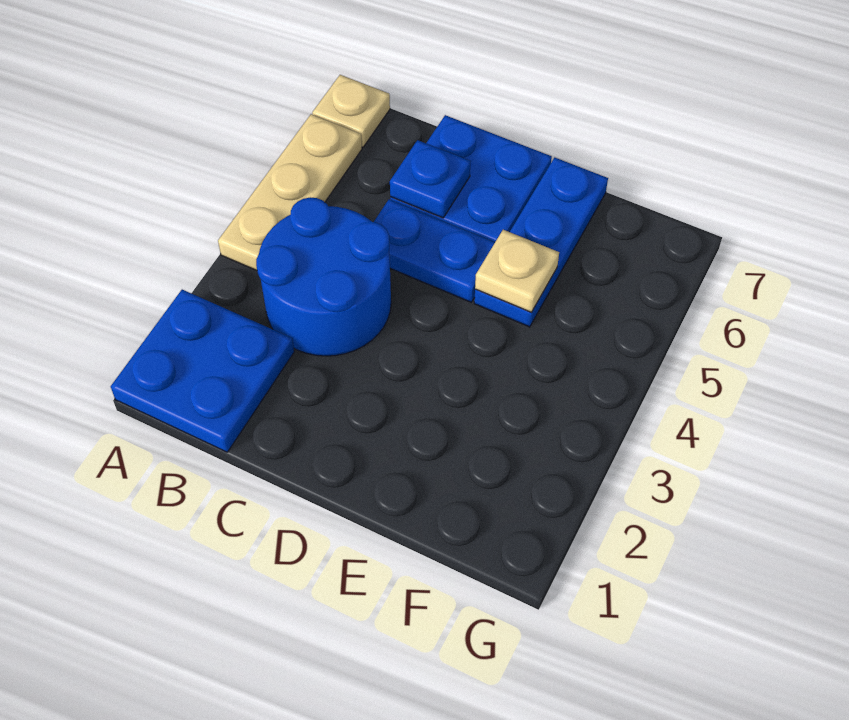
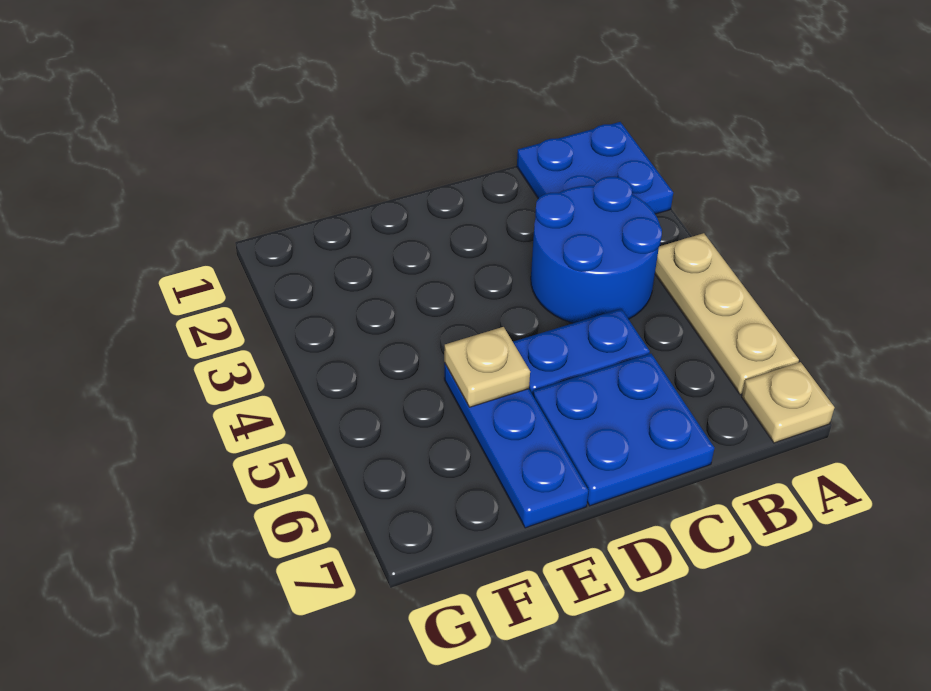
blue 1x1 plate [390,140,471,218] -> none

